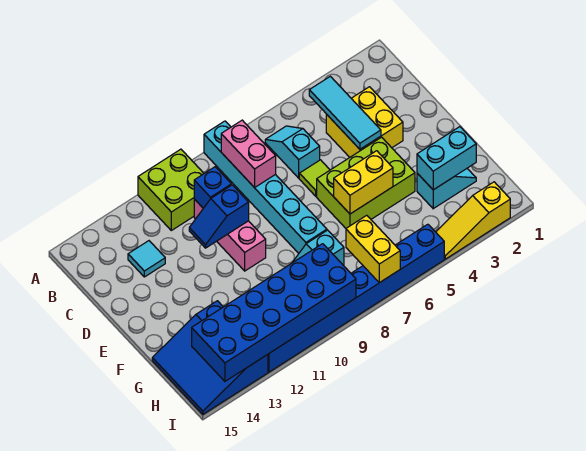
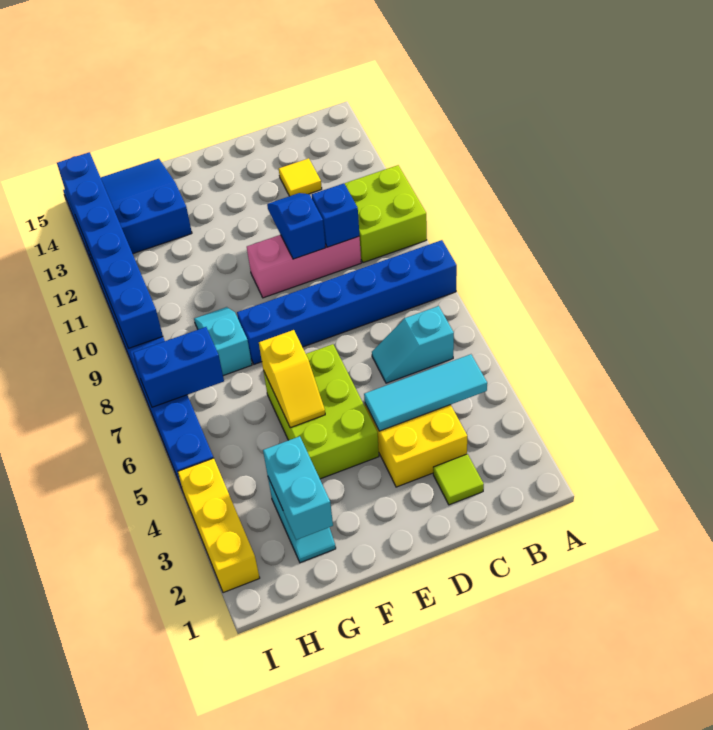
cyan 1x6 brick [204,121,327,253] -> blue 1x6 brick [237,240,457,364]
cyan 1x2 slope [265,126,320,178] -> cyan 1x2 slope turned to [372,306,454,383]
pink 1x2 brick [221,120,276,188] -> none
cyan 1x1 tile [128,241,165,277] -> yellow 1x1 tile [279,158,322,196]
lime 1x1 tile [299,160,330,196] -> lime 1x1 tile moved to [433,454,484,505]
yellow 1x2 brick [334,151,393,214] -> yellow 1x2 slope [259,330,325,428]
yellow 1x2 brick [346,215,400,283] -> blue 1x2 brick [133,327,224,407]
blue 2x6 brick [192,244,356,381] -> blue 1x6 brick [57,152,163,349]
yellow 1x3 slope [436,182,510,259] -> yellow 1x3 brick [178,458,260,593]

